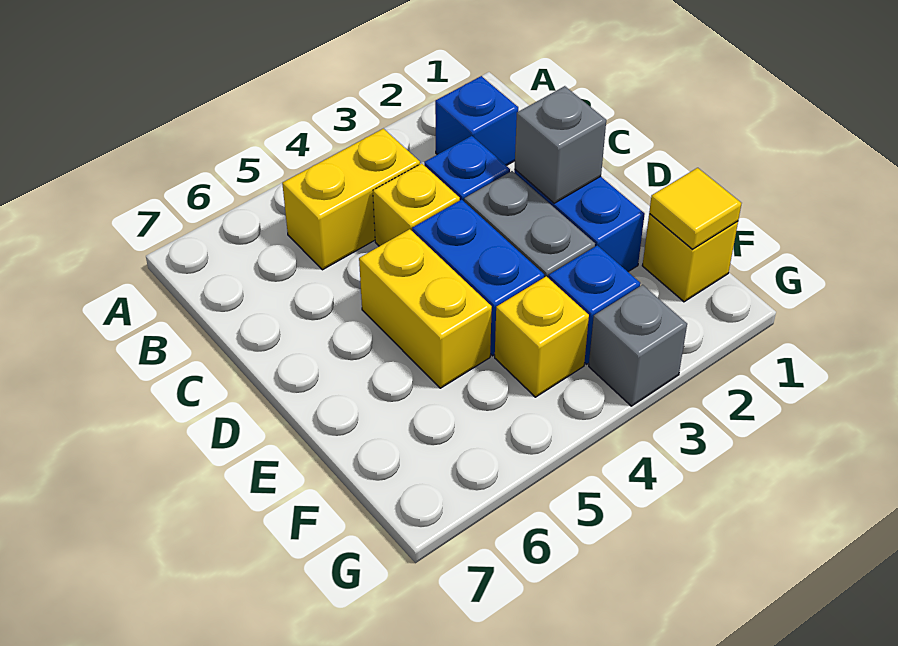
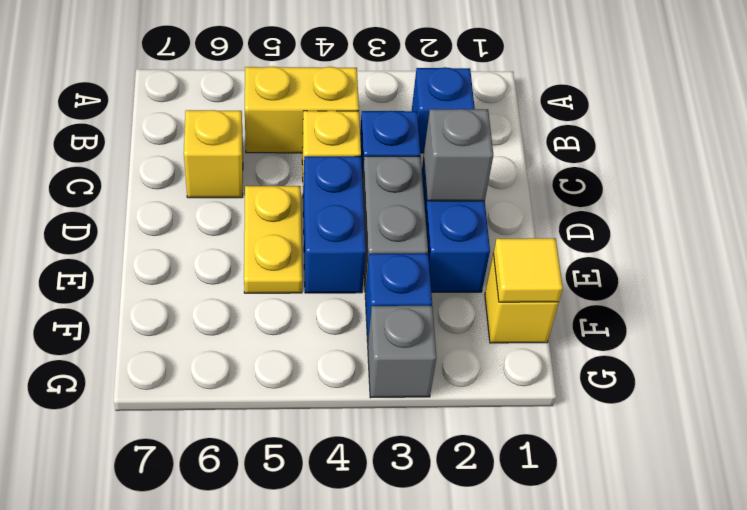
yellow 1x2 brick [359,229,492,388] -> yellow 1x2 plate [244,186,302,293]
yellow 1x1 brick [495,276,589,397] -> yellow 1x1 brick moved to [184,110,243,198]

